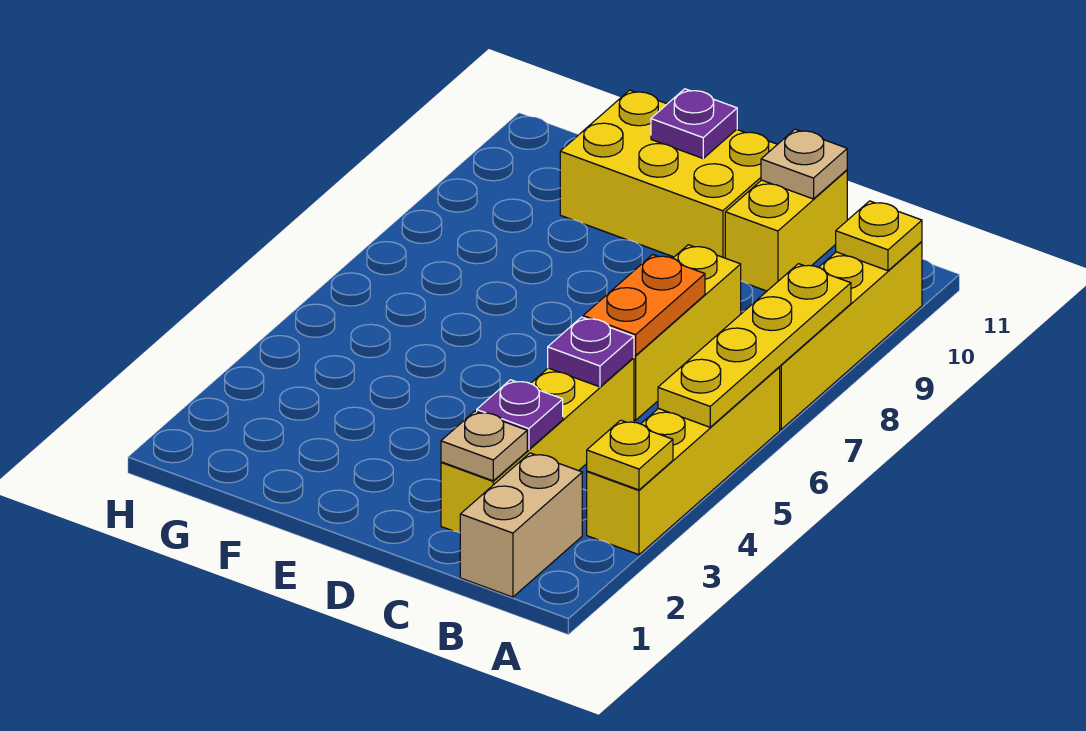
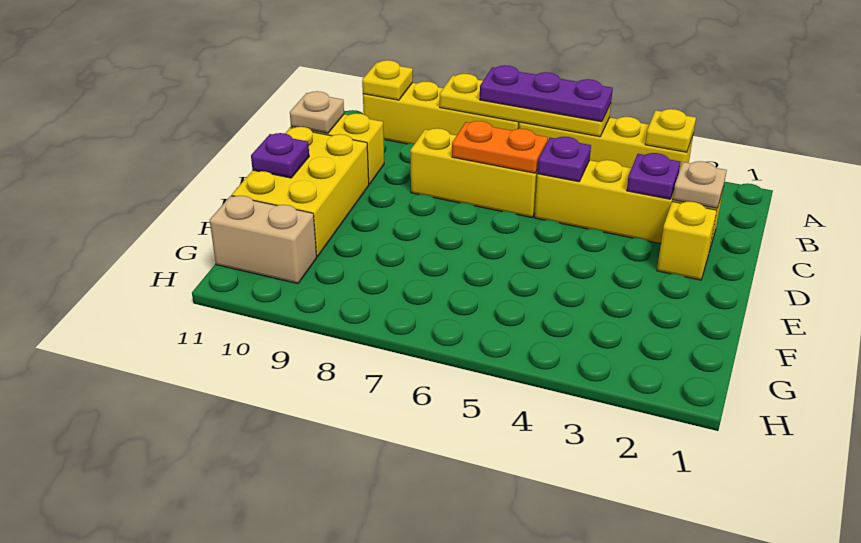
none -> purple 1x3 plate [480,65,613,122]
tan 1x2 brick [460,453,582,597] -> tan 1x2 brick moved to [210,196,317,284]
none -> yellow 1x1 brick [657,202,717,280]

